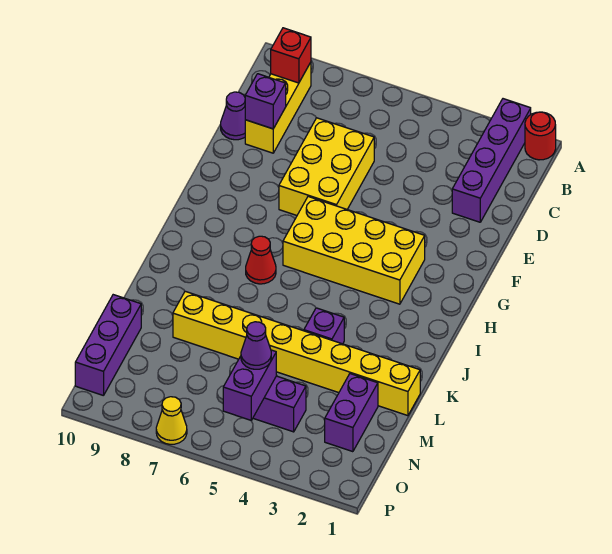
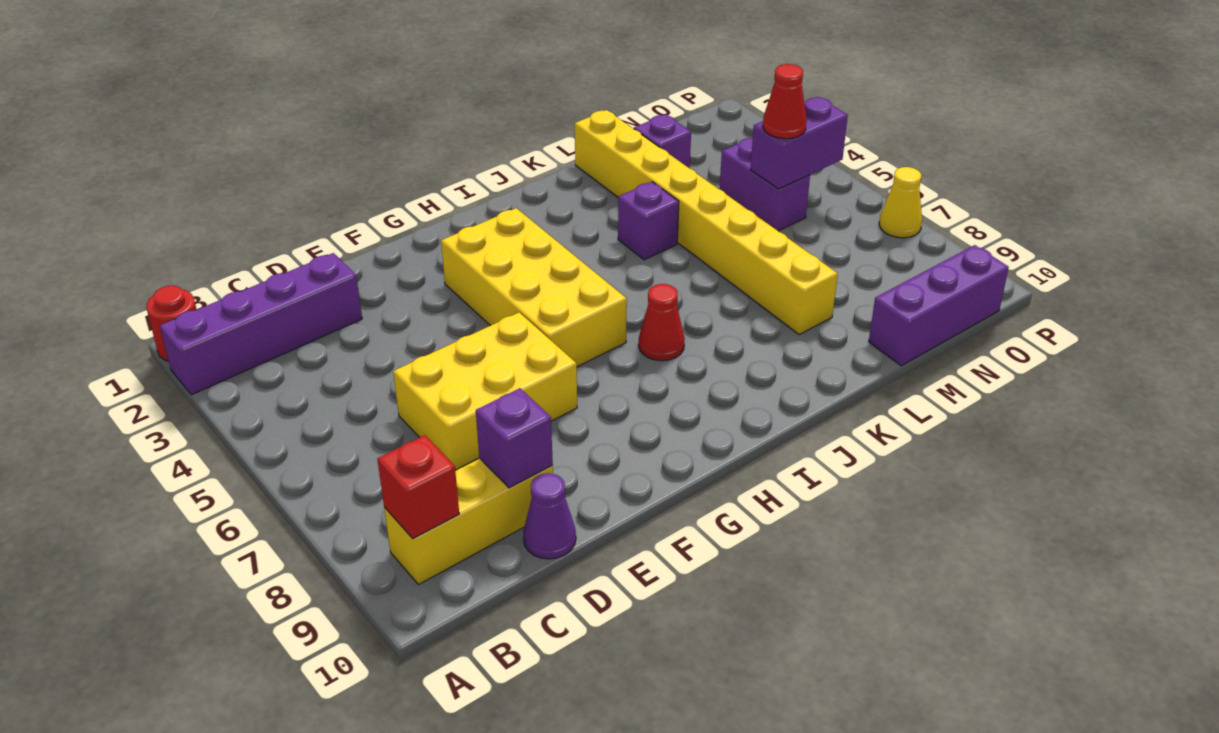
purple 1x2 brick [325,374,378,452] -> purple 1x1 brick [634,114,691,168]
purple 1x1 cone [241,322,271,369] -> red 1x1 cone [763,64,807,139]

